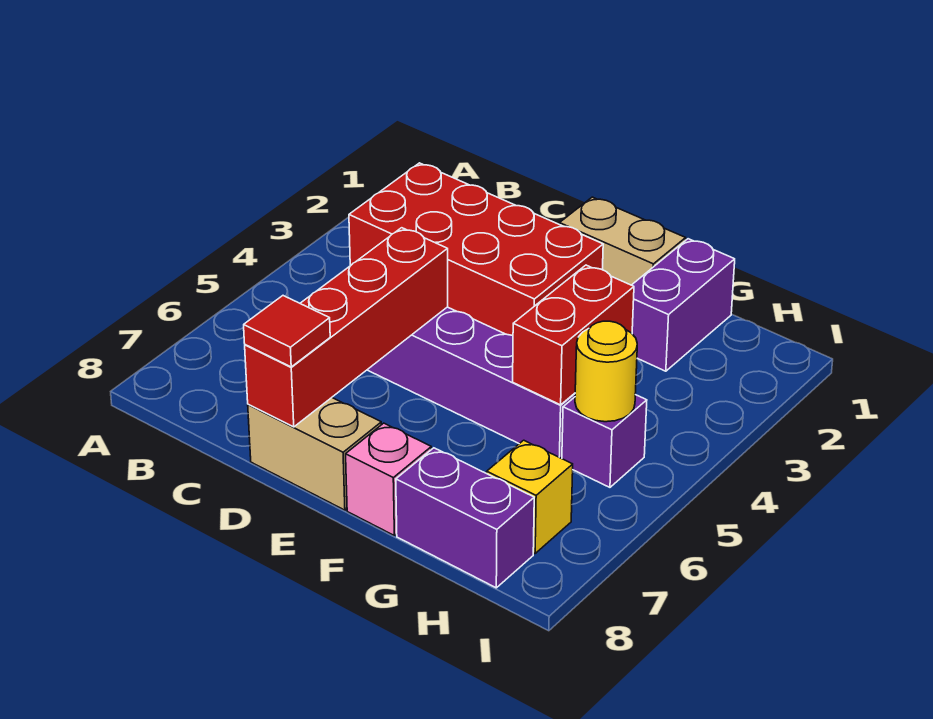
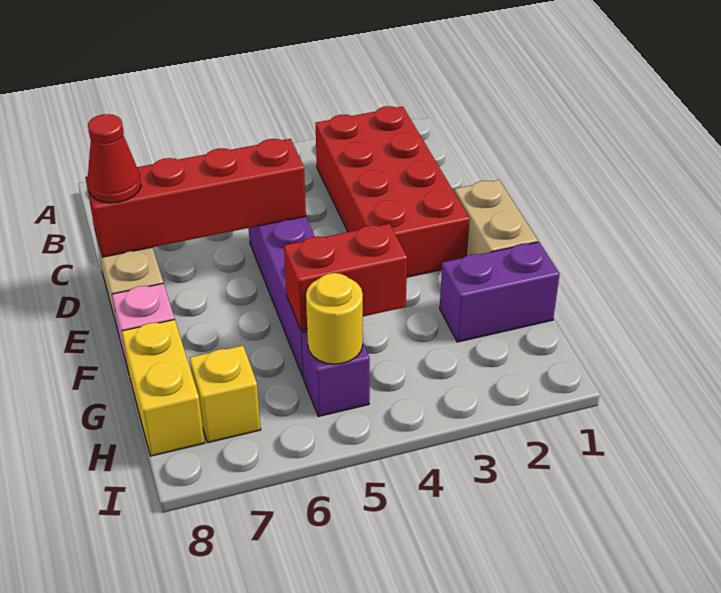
red 1x1 tile [244,296,330,367] -> red 1x1 cone [88,114,141,203]
purple 1x2 brick [396,448,534,588] -> yellow 1x2 brick [122,320,205,456]

